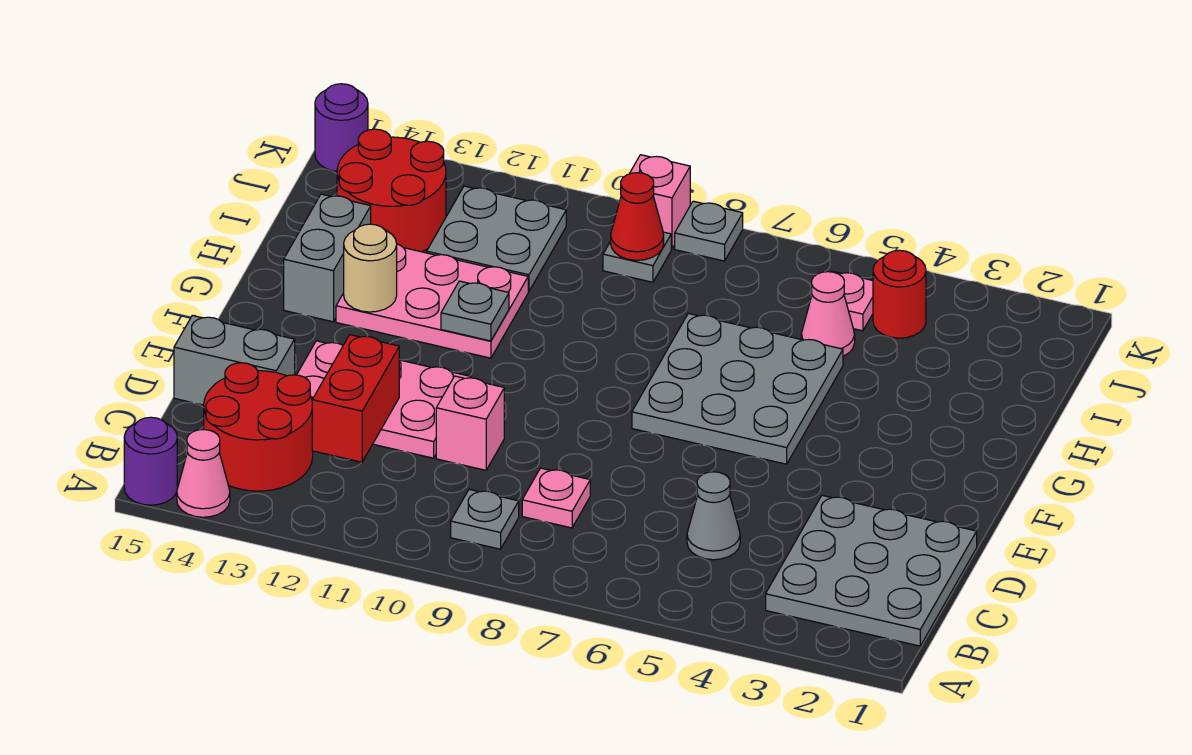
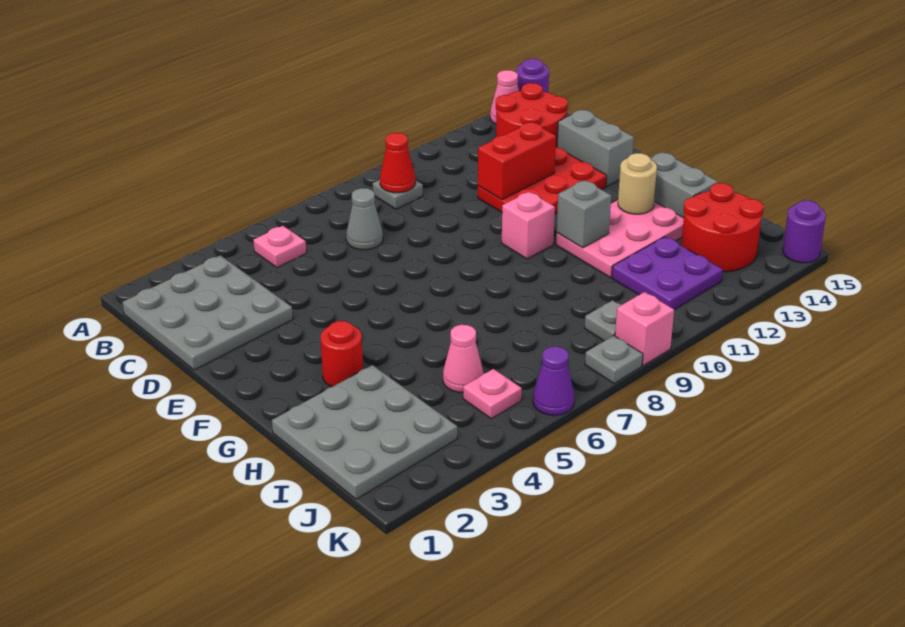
grey 1x1 cone [687,472,740,560] -> grey 1x1 cone moved to [346,188,383,250]
pink 1x1 plate [522,468,590,528] -> pink 1x1 plate moved to [254,226,306,268]
red 1x2 brick [312,335,399,462] -> red 1x2 brick turned to [478,122,556,200]
pink 1x1 brick [436,376,504,470] -> pink 1x1 brick moved to [502,192,555,259]
pink 2x3 plate [297,341,471,458] -> red 2x3 plate [478,147,607,214]
grey 1x2 brick [174,316,295,405] -> grey 1x2 brick turned to [557,110,634,186]
grey 3x3 plate [632,313,843,464] -> grey 3x3 plate moved to [272,365,457,499]
grey 1x1 plate [441,281,509,341] -> grey 1x1 brick [557,180,611,248]
grey 2x2 plate [427,186,566,291] -> purple 2x2 plate [612,237,723,310]
red 1x1 round brick [873,250,926,338] -> red 1x1 round brick moved to [321,321,363,387]
red 1x1 cone [611,173,664,260] -> red 1x1 cone moved to [380,133,415,193]
none -> purple 1x1 cone [533,346,574,415]

